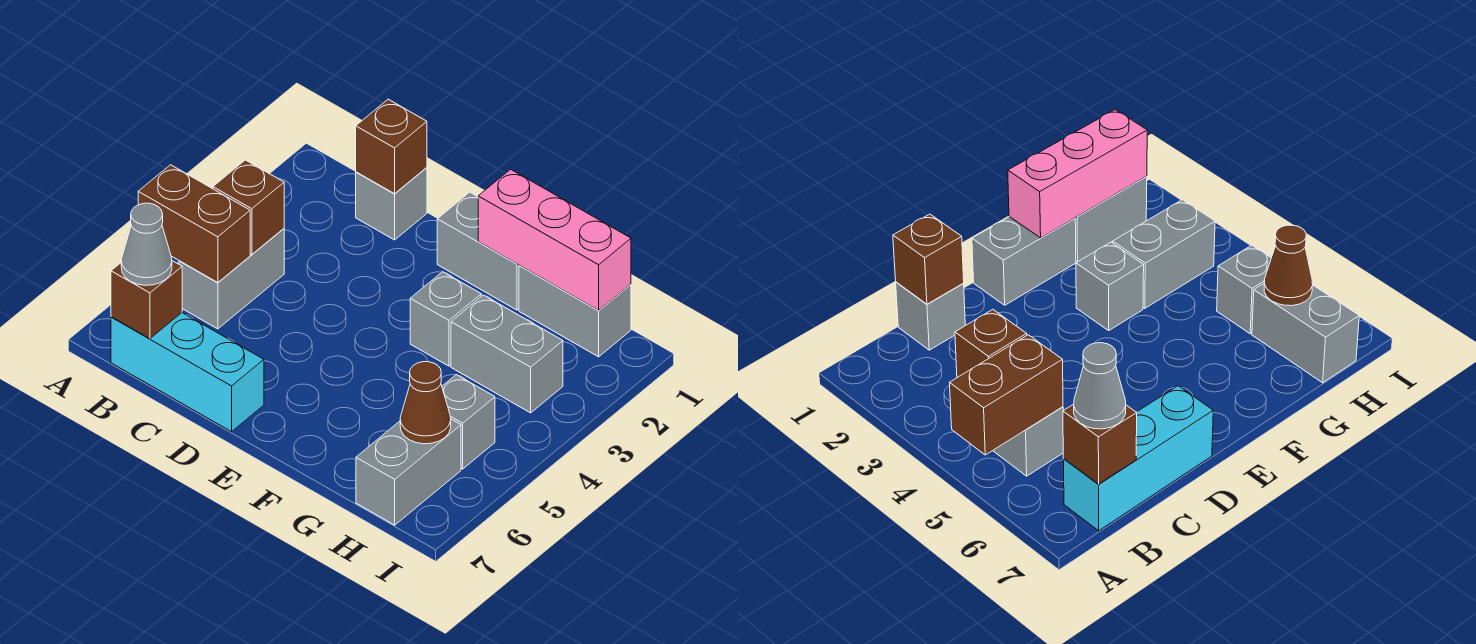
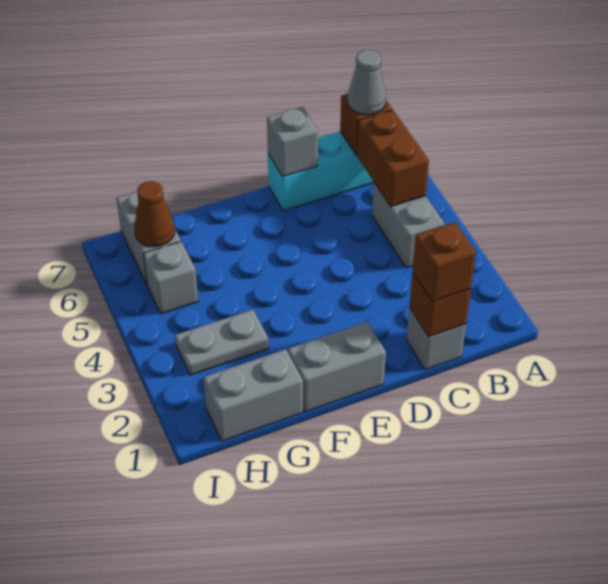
brown 1x2 brick [138,165,250,283] -> brown 1x2 brick turned to [357,110,429,207]
brown 1x1 brick [213,160,284,255] -> brown 1x1 brick moved to [413,222,476,302]
pink 1x3 brick [478,169,631,310] -> none
grey 1x1 brick [410,272,481,366] -> grey 1x1 brick moved to [267,107,318,177]
grey 1x2 brick [451,295,563,413] -> grey 1x2 plate [175,310,269,375]

